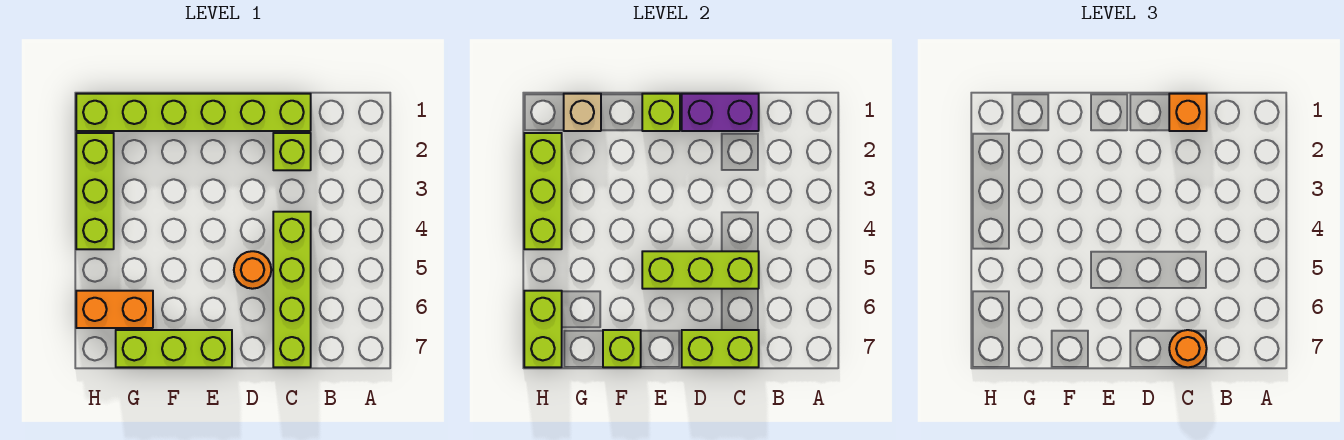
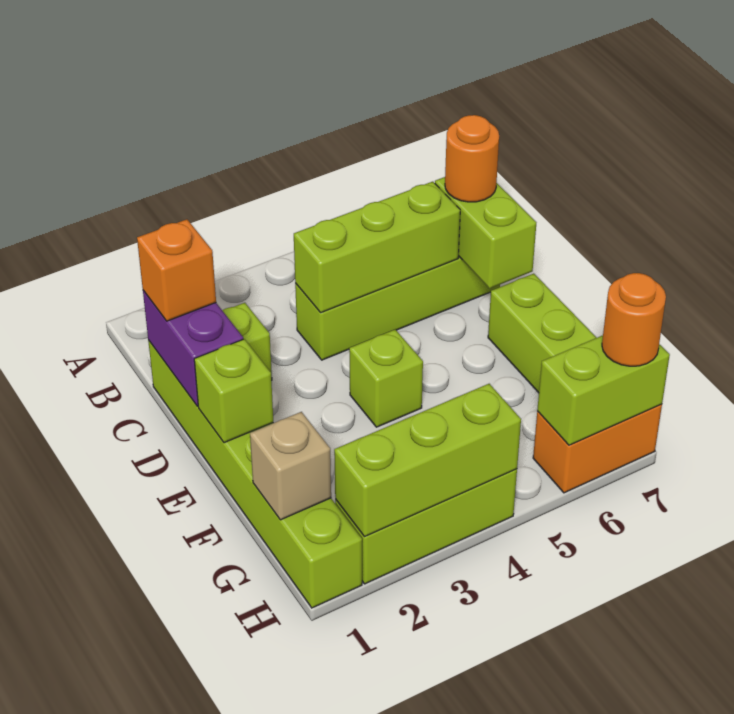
lime 1x3 brick [642,251,759,289] -> lime 1x3 brick turned to [294,182,460,313]
orange 1x1 round brick [234,251,271,289] -> orange 1x1 round brick moved to [602,273,666,366]
lime 1x1 brick [603,330,641,367] -> lime 1x1 brick moved to [349,330,423,427]
orange 1x2 brick [76,291,153,328] -> orange 1x2 brick turned to [533,404,662,493]

